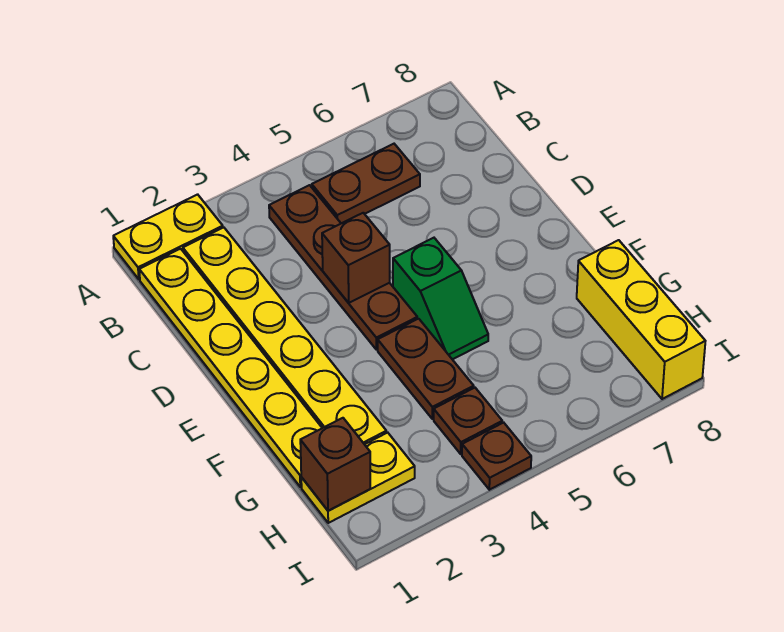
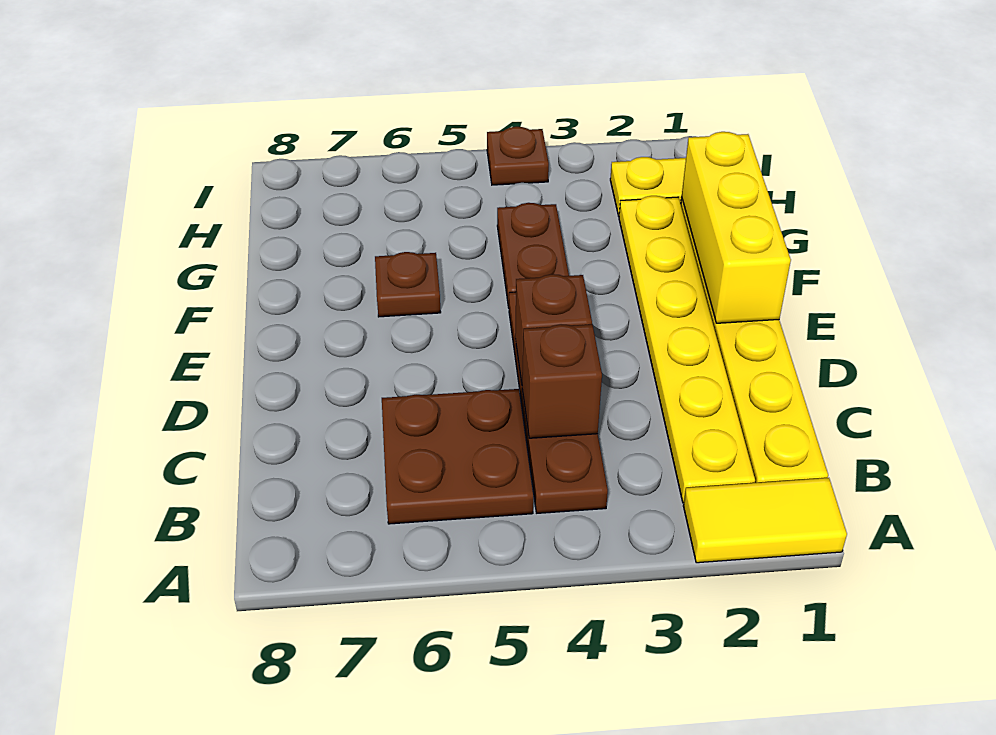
yellow 1x2 plate [113,194,223,279] -> yellow 1x2 tile [683,478,847,563]
brown 1x2 plate [312,144,420,223] -> brown 2x2 plate [382,389,533,524]
green 1x2 slope [393,238,488,360] -> none
yellow 1x3 brick [577,240,705,399] -> yellow 1x3 brick moved to [682,132,791,323]
brown 1x1 brick [300,418,370,511] -> brown 1x1 brick moved to [522,324,602,438]
brown 1x1 plate [434,388,502,454] -> brown 1x1 plate moved to [375,252,441,317]

